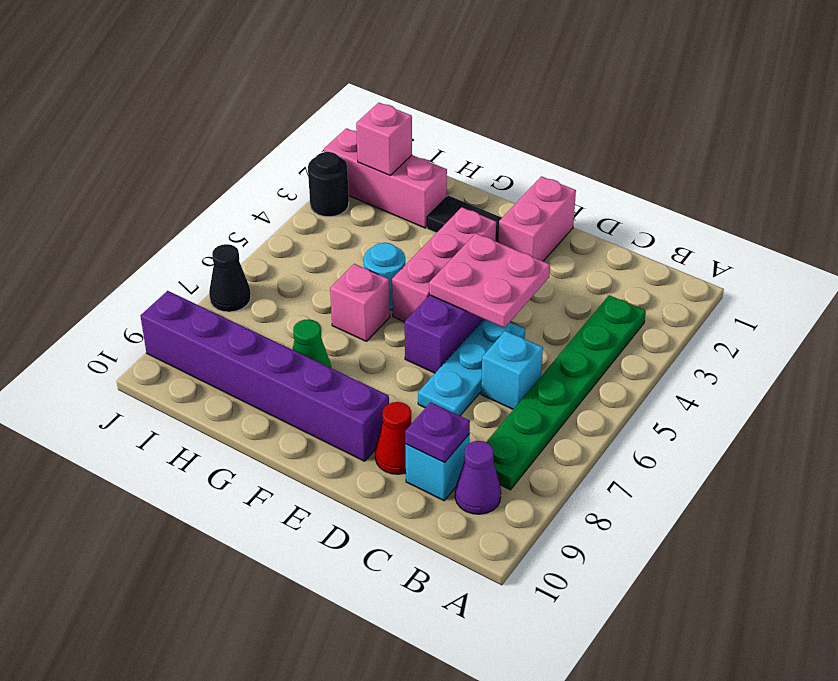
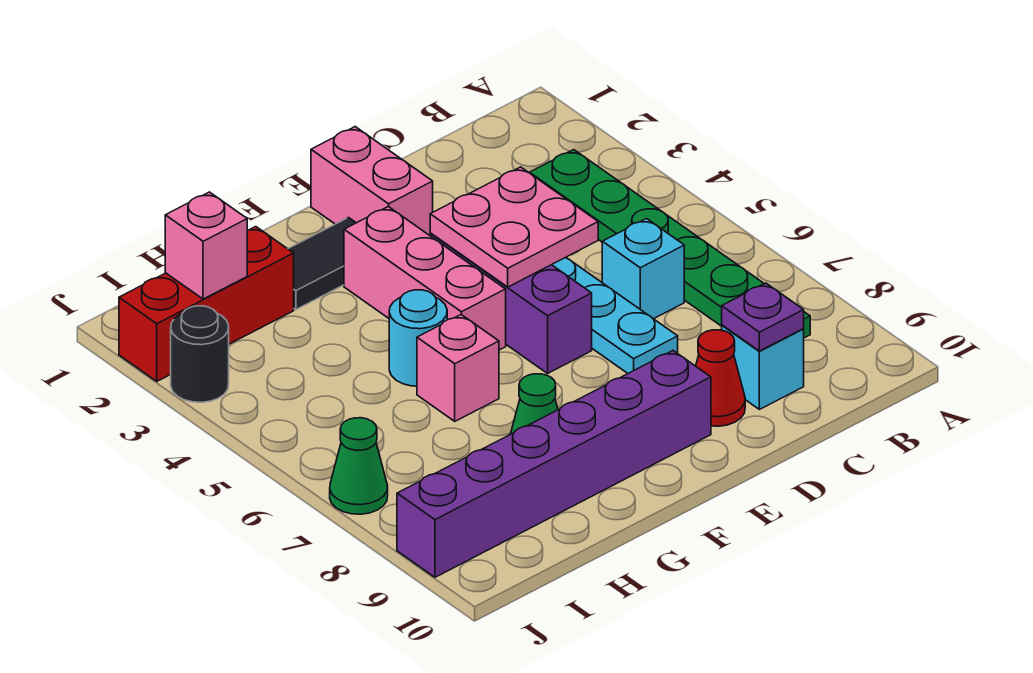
purple 1x1 cone [455,441,501,514] -> none
pink 1x3 brick [324,128,447,228] -> red 1x3 brick [119,227,294,381]
black 1x1 cone [209,244,251,312] -> green 1x1 cone [330,418,388,514]

